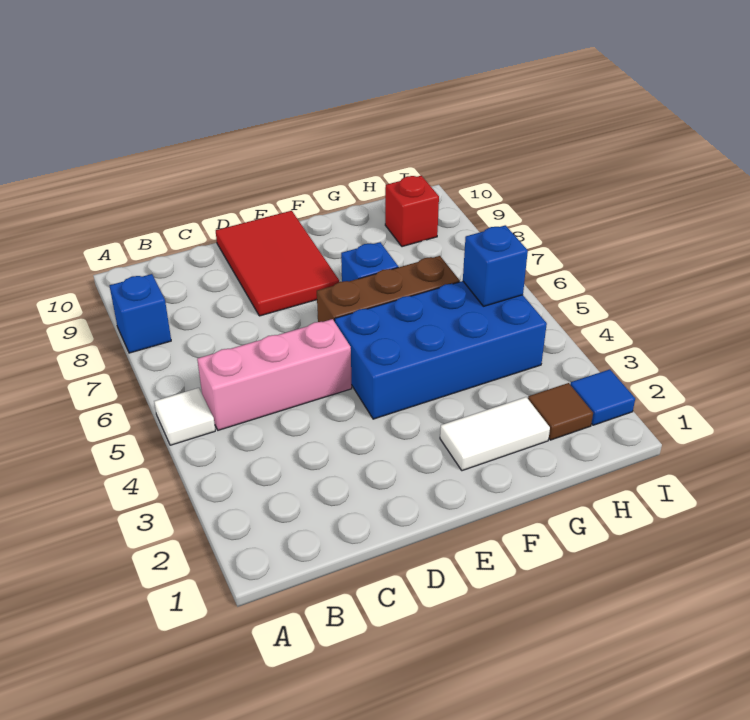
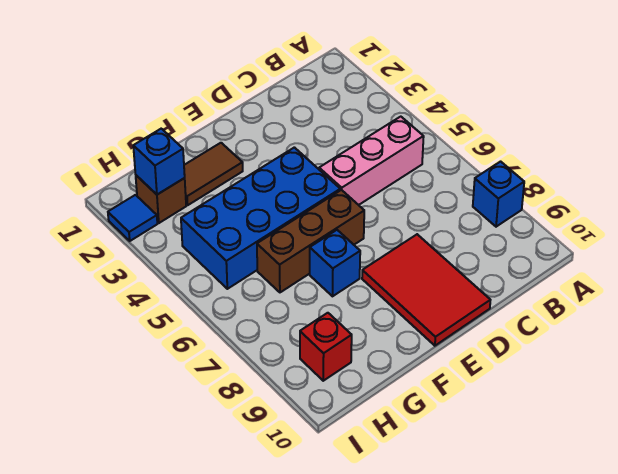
white 1x1 tile [154,388,215,445] -> none
white 1x2 tile [440,397,550,471] -> brown 1x2 tile [184,143,243,205]
brown 1x1 tile [528,383,593,440] -> brown 1x1 brick [136,175,186,223]
blue 1x1 brick [463,225,528,306] -> blue 1x1 brick moved to [133,129,185,195]

